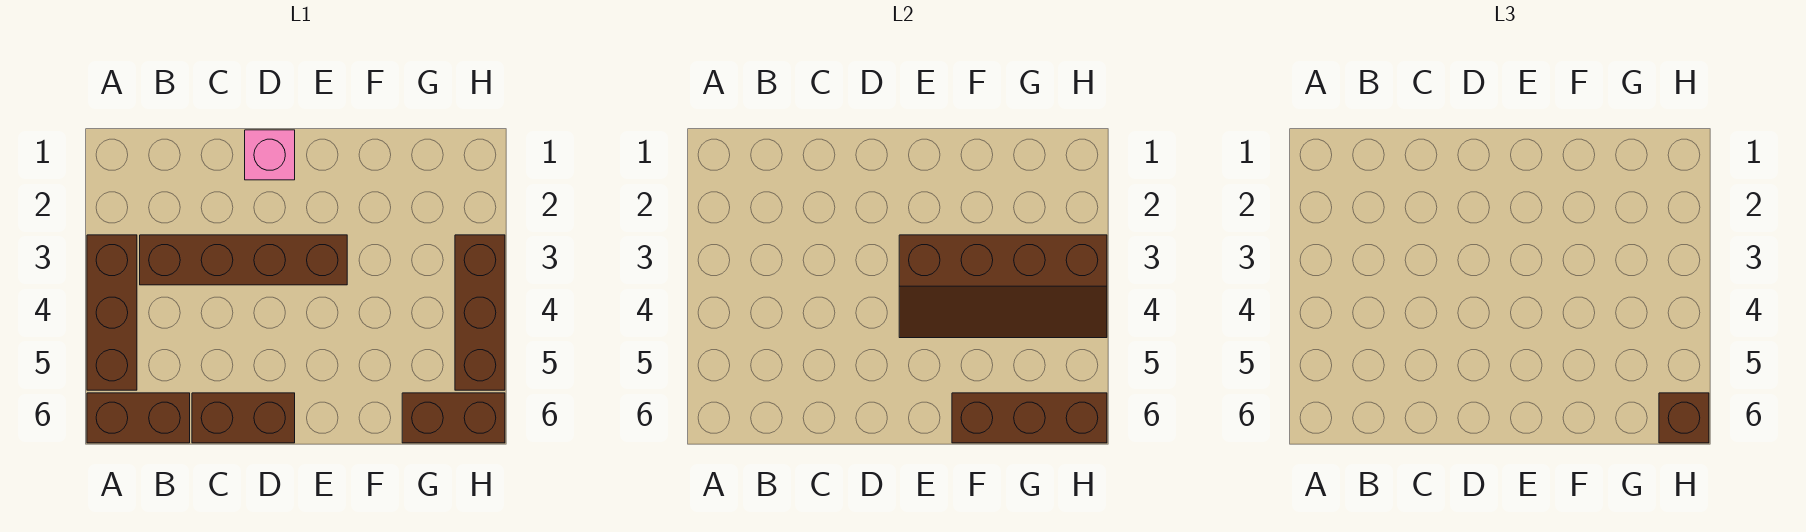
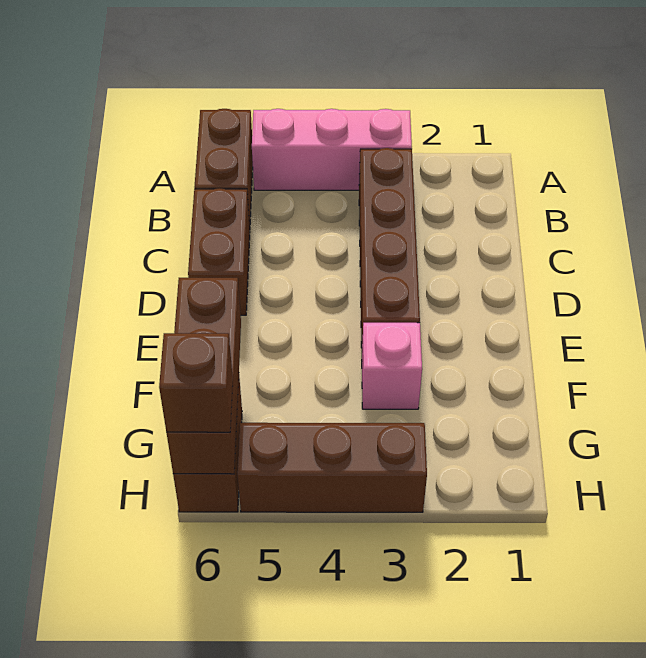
brown 1x3 brick [87,235,137,390] -> pink 1x3 brick [252,109,412,190]
pink 1x1 brick [245,130,295,180] -> pink 1x1 brick moved to [362,323,422,409]
brown 2x4 slope [899,235,1107,338] -> none

